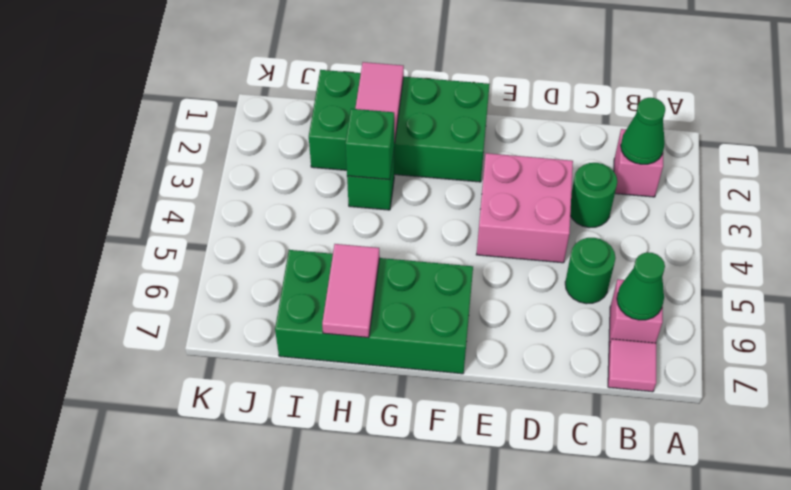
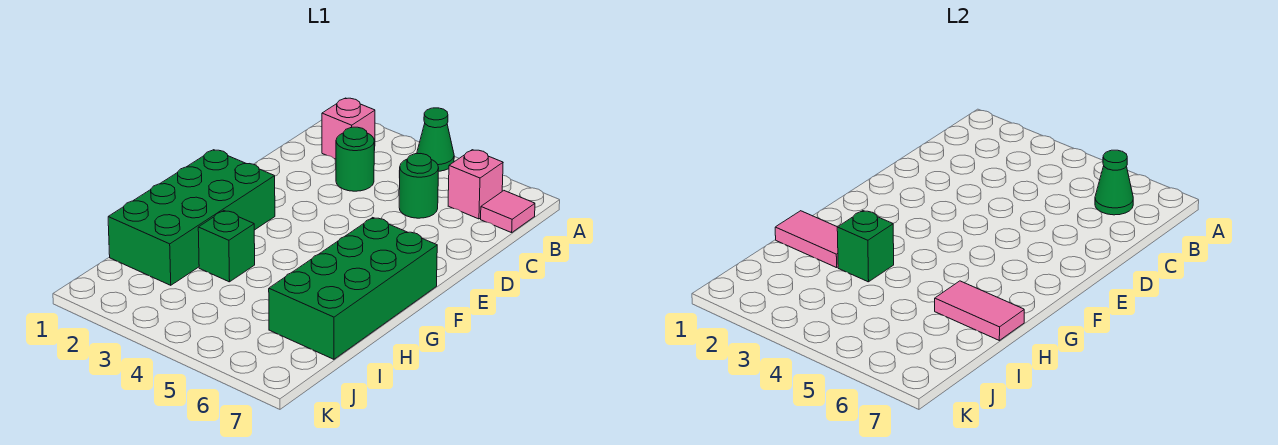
green 1x1 cone [621,98,665,164] -> green 1x1 cone moved to [417,108,454,171]
pink 2x2 brick [476,153,573,263] -> none

